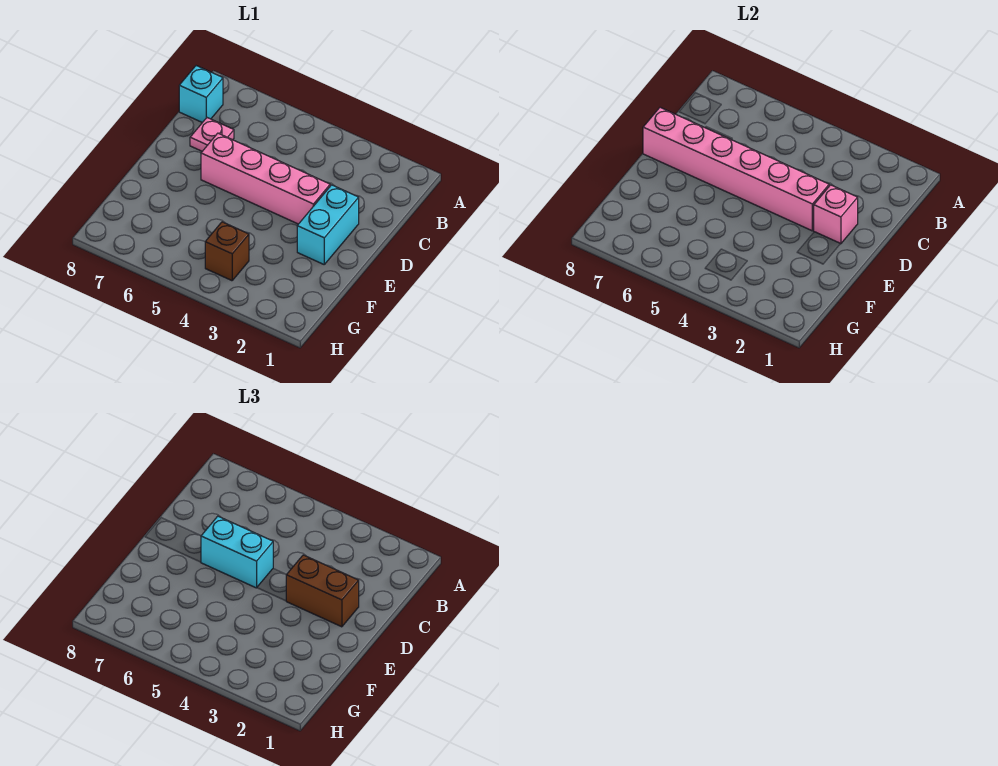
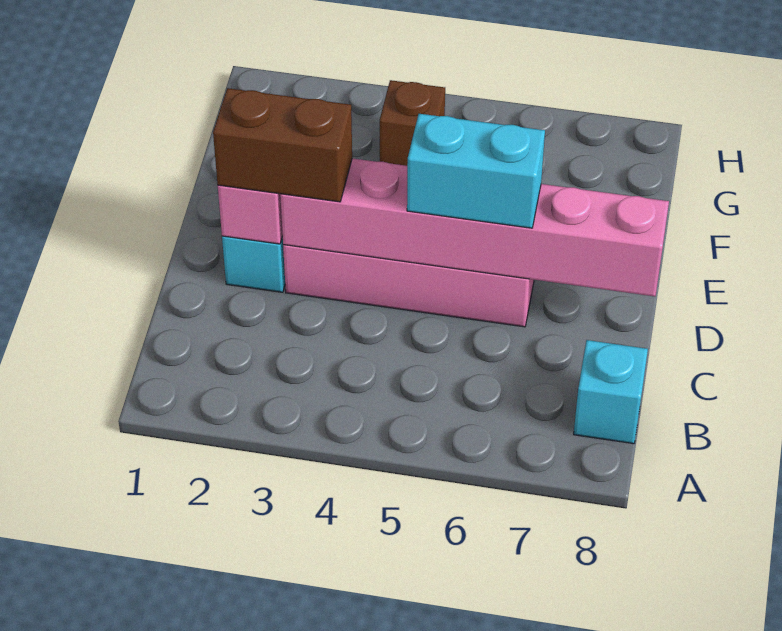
pink 1x1 plate [190,118,234,151] -> none

